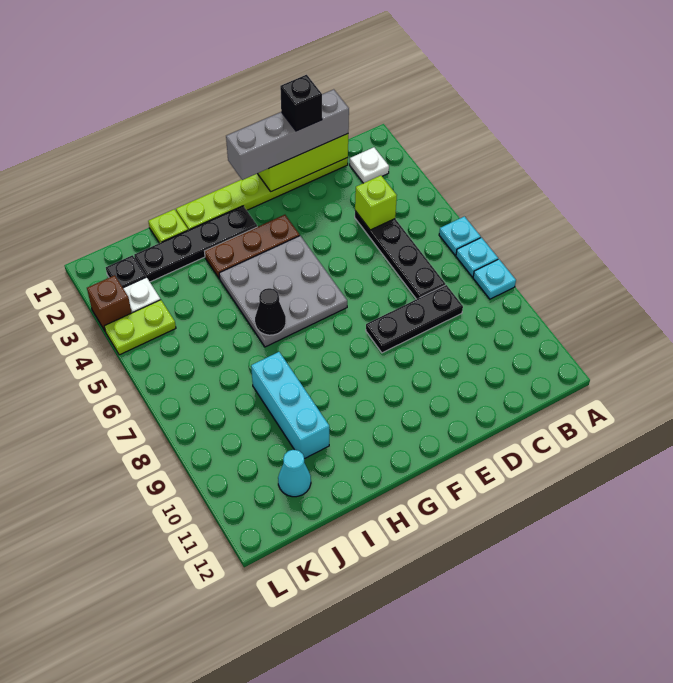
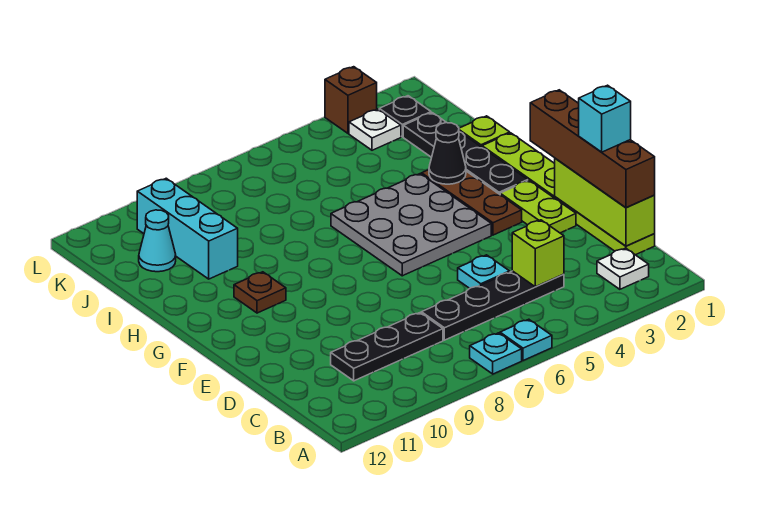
cyan 1x1 plate [473,259,516,299] -> cyan 1x1 plate moved to [458,255,510,288]
grey 1x4 brick [226,89,349,180] -> brown 1x4 brick [530,90,655,208]
black 1x3 plate [366,285,463,353] -> black 1x3 plate turned to [331,313,443,381]
black 1x1 brick [280,75,322,131] -> cyan 1x1 brick [579,85,631,152]
none -> brown 1x1 plate [234,272,286,313]
black 1x1 cone [255,288,286,335] -> black 1x1 cone moved to [429,123,466,184]
cyan 1x3 brick [251,352,329,459] -> cyan 1x3 brick turned to [137,178,238,279]
lime 1x2 plate [104,300,176,355] -> lime 1x2 plate moved to [500,180,576,233]

